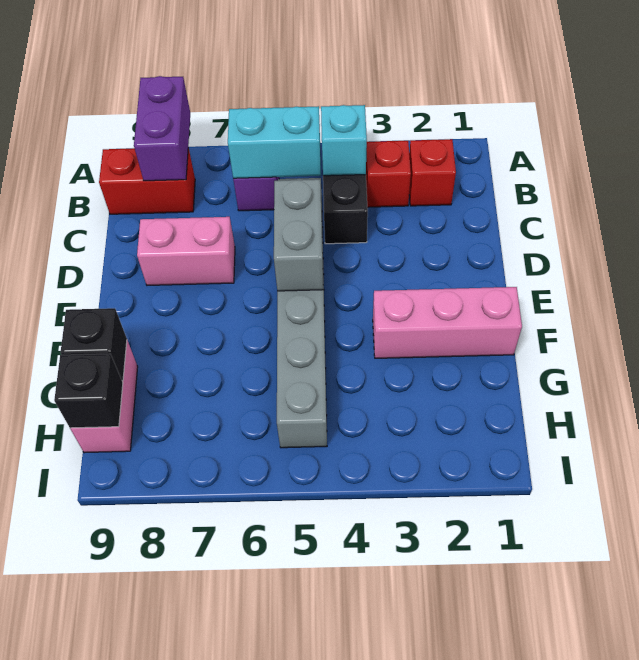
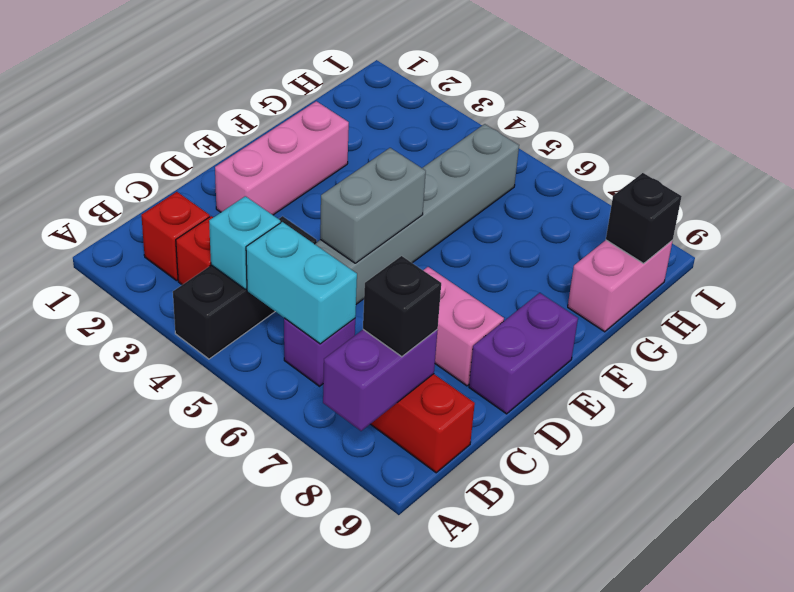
none -> purple 1x2 brick [469,293,578,414]
pink 1x3 brick [373,287,522,358] -> pink 1x3 brick turned to [215,101,349,215]
black 1x1 brick [60,308,127,381] -> black 1x1 brick moved to [363,256,441,357]

